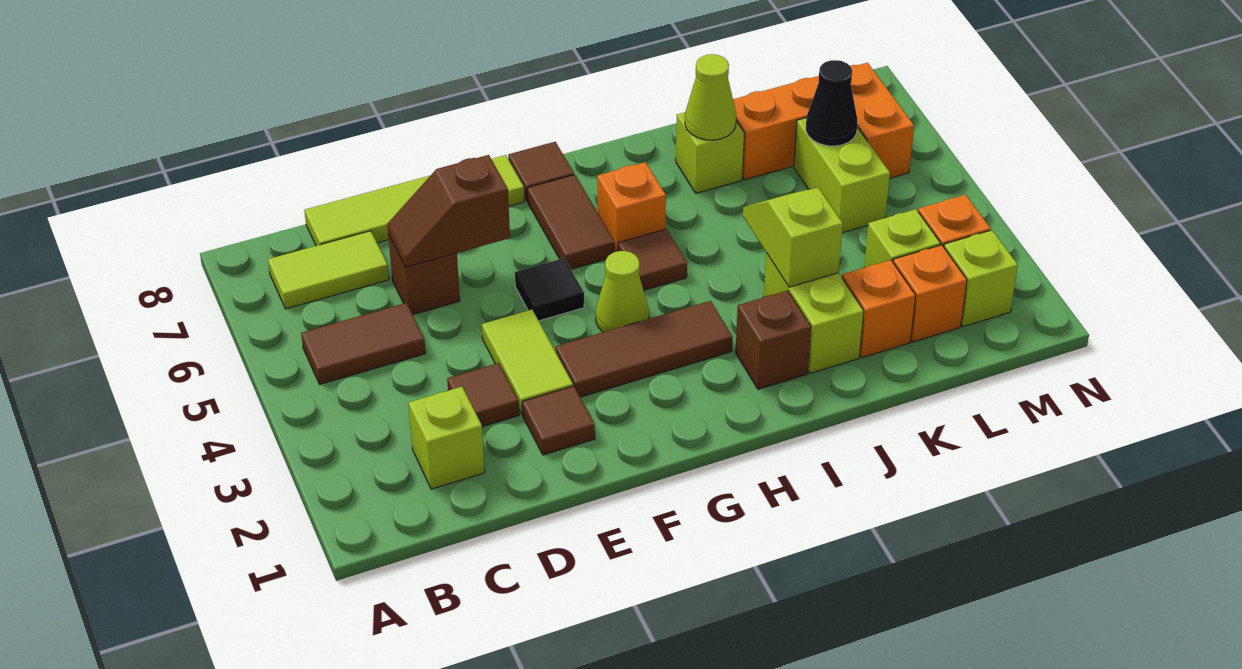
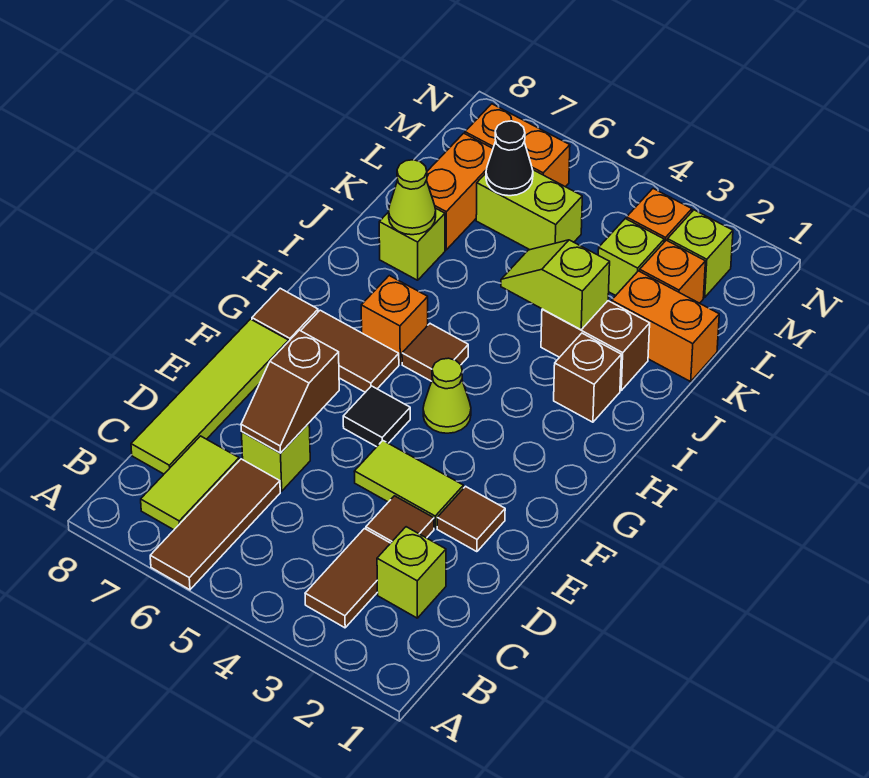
brown 1x2 tile [301,303,426,384] -> brown 1x2 tile moved to [305,529,390,628]
brown 1x1 brick [388,234,460,315] -> lime 1x1 brick [241,423,310,491]
brown 1x3 tile [555,301,733,397] -> brown 1x3 tile moved to [150,459,280,590]
lime 1x2 brick [764,253,864,373] -> brown 1x2 brick [541,301,650,390]
orange 1x1 brick [842,260,916,357] -> orange 1x2 brick [612,271,719,382]

